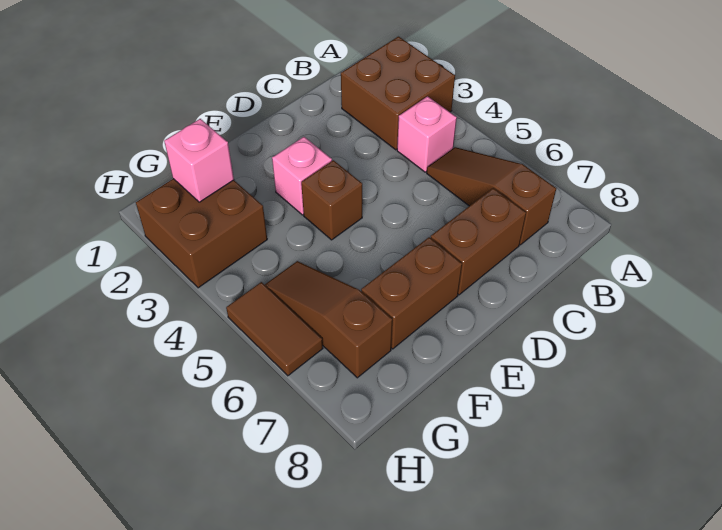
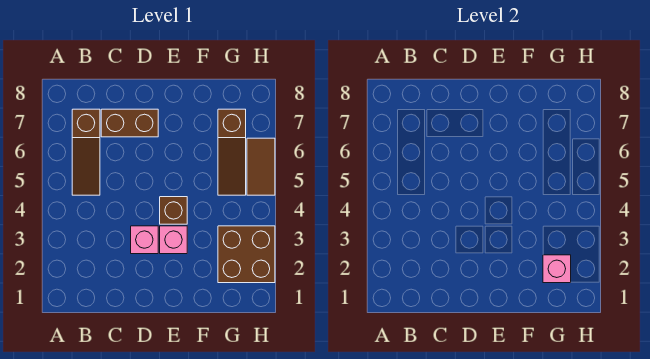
brown 2x2 brick [341,37,455,150] -> none
pink 1x1 brick [397,96,457,172] -> pink 1x1 brick moved to [131,226,158,254]
brown 1x2 brick [361,237,462,349] -> none

